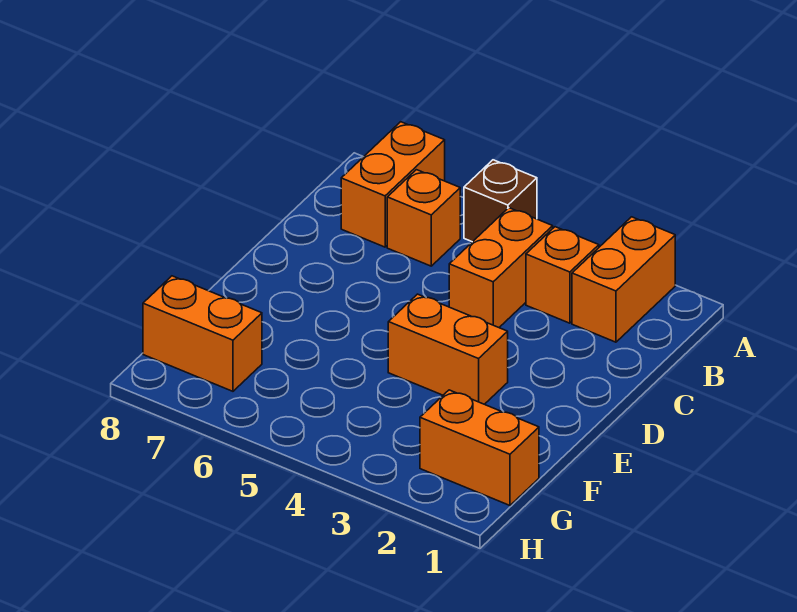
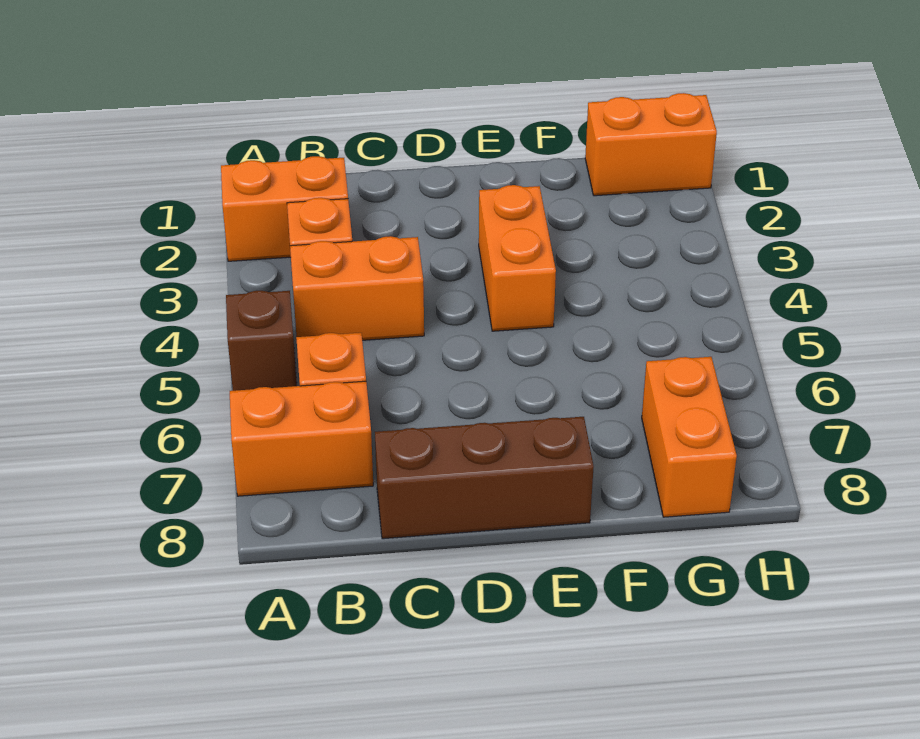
none -> brown 1x3 brick [375,417,594,539]
orange 1x2 brick [420,390,539,505] -> orange 1x2 brick turned to [585,93,717,196]

